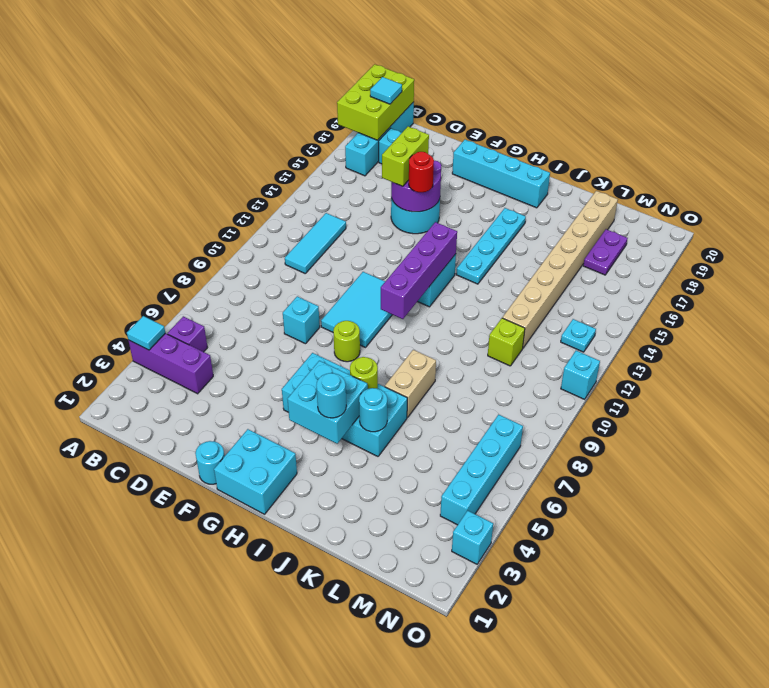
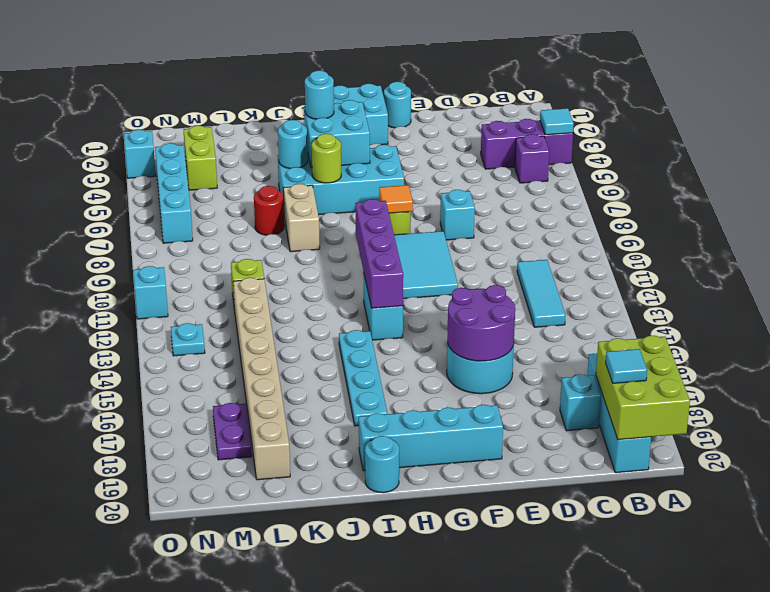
lime 1x2 brick [382,127,429,186] -> lime 1x2 brick moved to [184,126,217,190]
red 1x1 round brick [409,152,434,192] -> red 1x1 round brick moved to [254,186,284,235]
none -> orange 1x1 tile [379,185,413,213]
none -> cyan 1x1 round brick [365,436,399,493]

